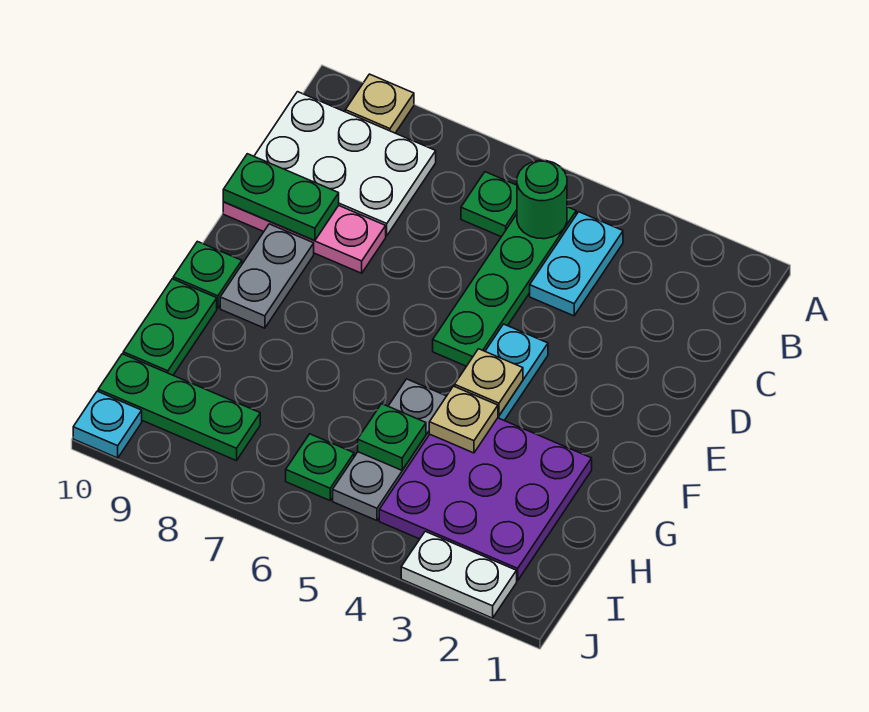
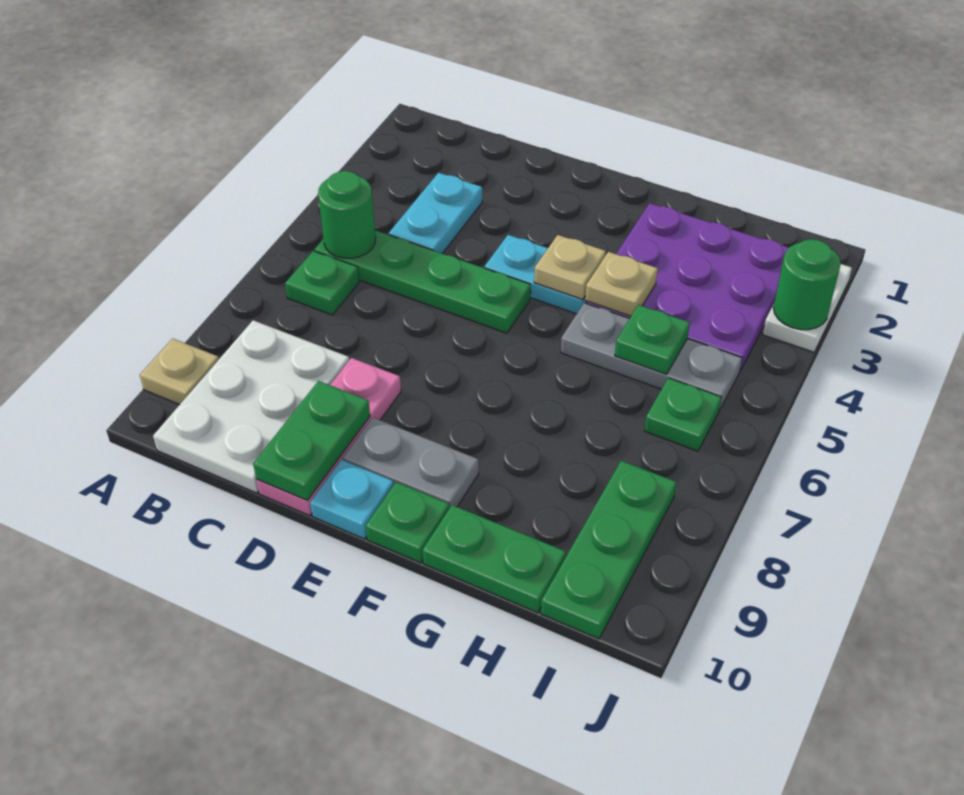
cyan 1x2 plate [530,212,623,316] -> cyan 1x2 plate turned to [389,173,482,254]
none -> green 1x1 round brick [773,239,841,330]
cyan 1x1 plate [73,391,142,458] -> cyan 1x1 plate moved to [310,460,394,539]

